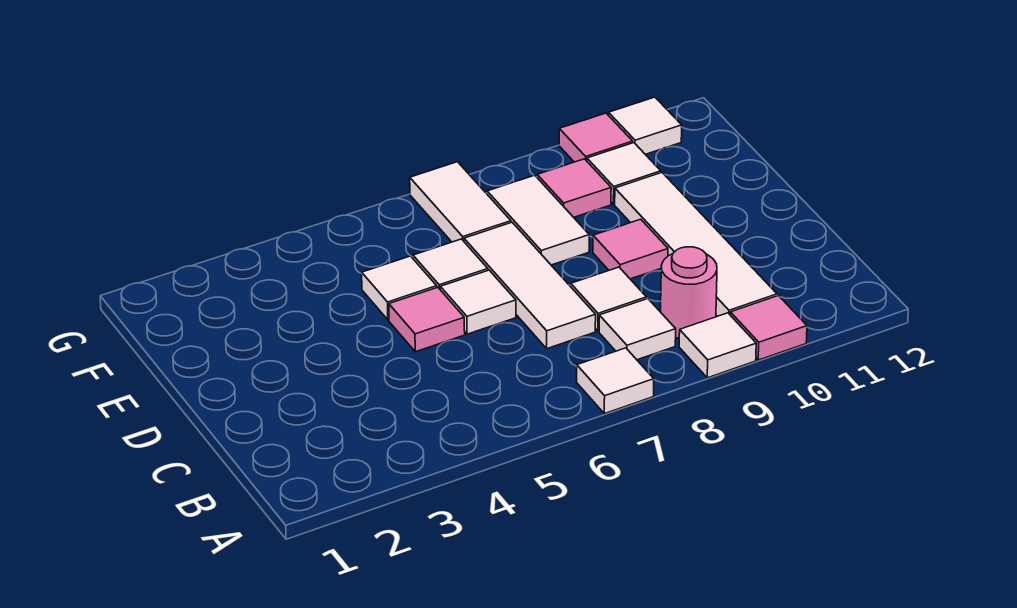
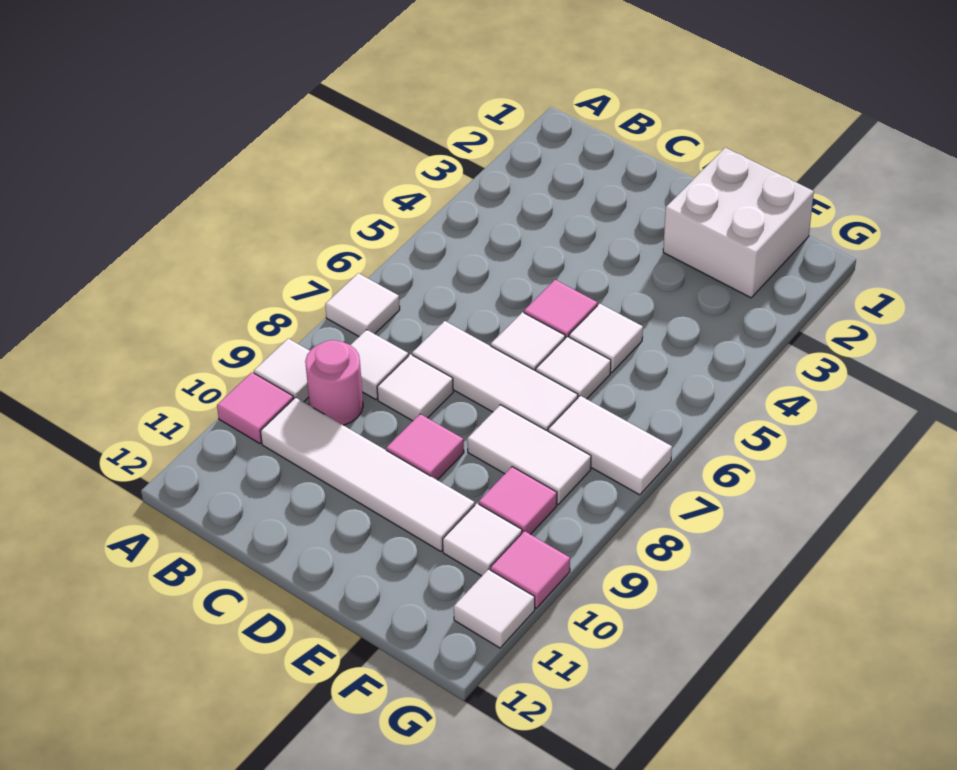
none -> white 2x2 brick [663,148,814,298]

